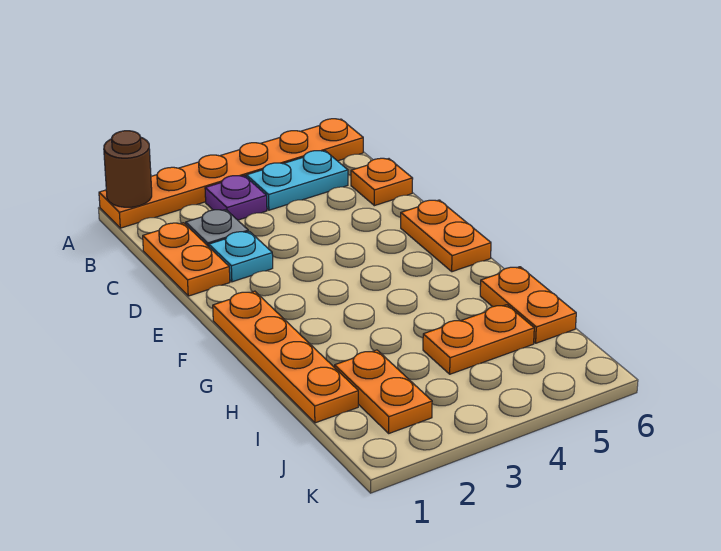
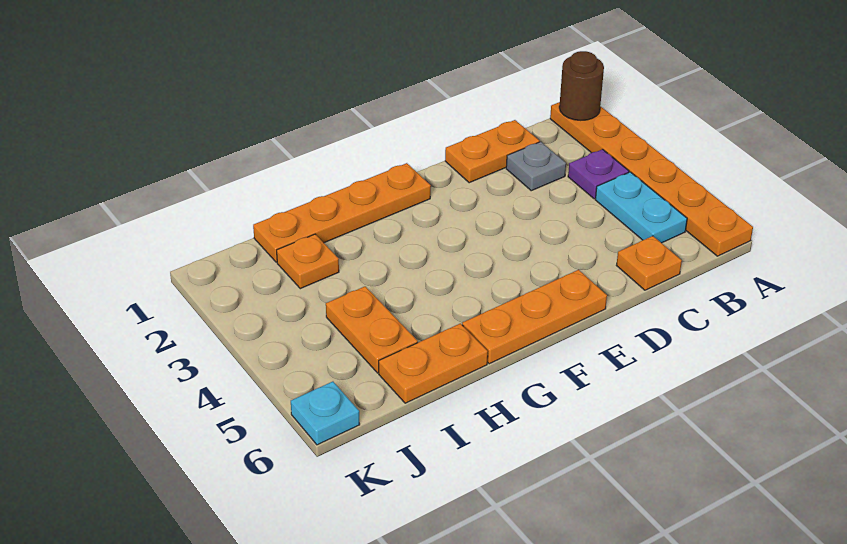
cyan 1x1 plate [209,231,273,282] -> cyan 1x1 plate moved to [291,382,360,445]
orange 1x2 plate [401,200,491,272] -> orange 1x3 plate [462,270,607,364]
orange 1x2 plate [335,350,432,433] -> orange 1x1 plate [277,234,339,289]

